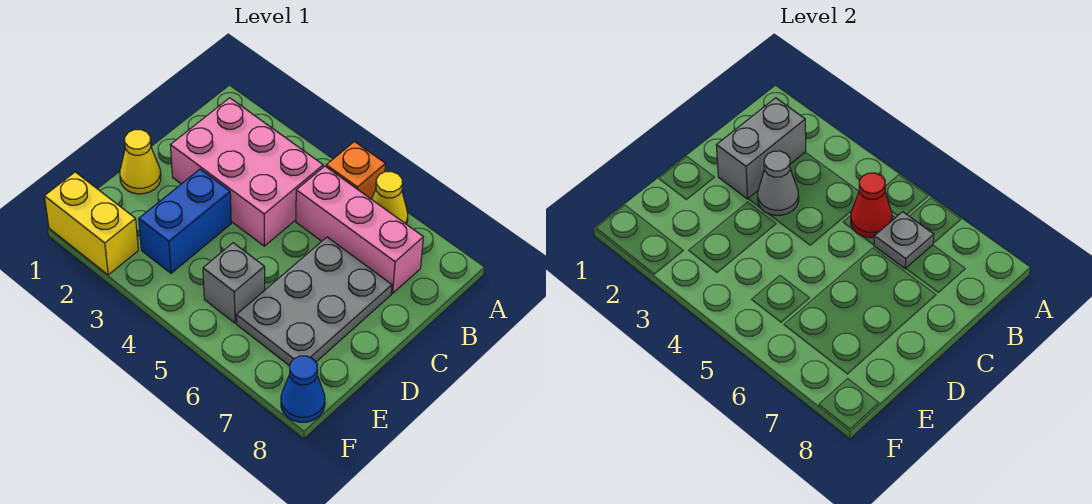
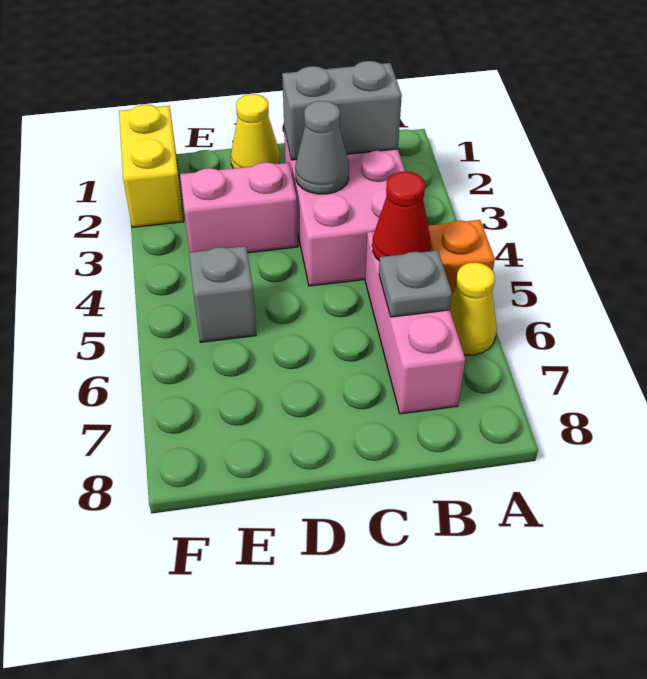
grey 2x3 plate [236,237,392,366] -> none
blue 1x2 brick [139,169,231,273] -> pink 1x2 brick [180,162,298,253]
blue 1x1 cone [281,356,325,422] -> none

